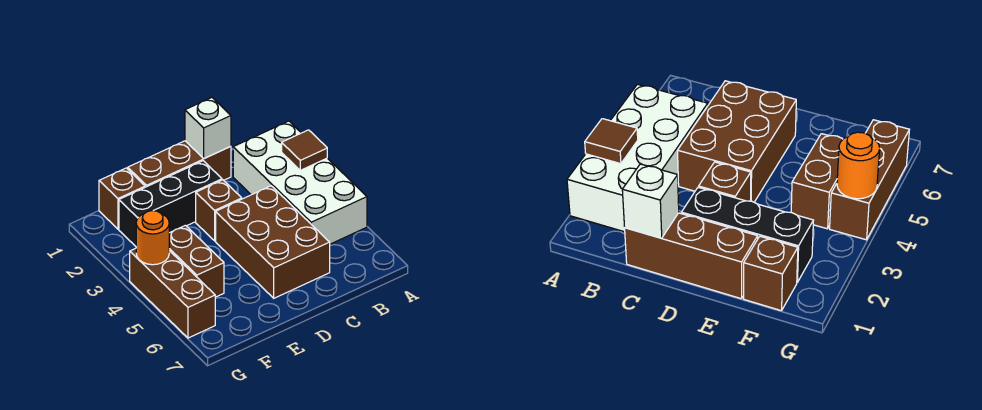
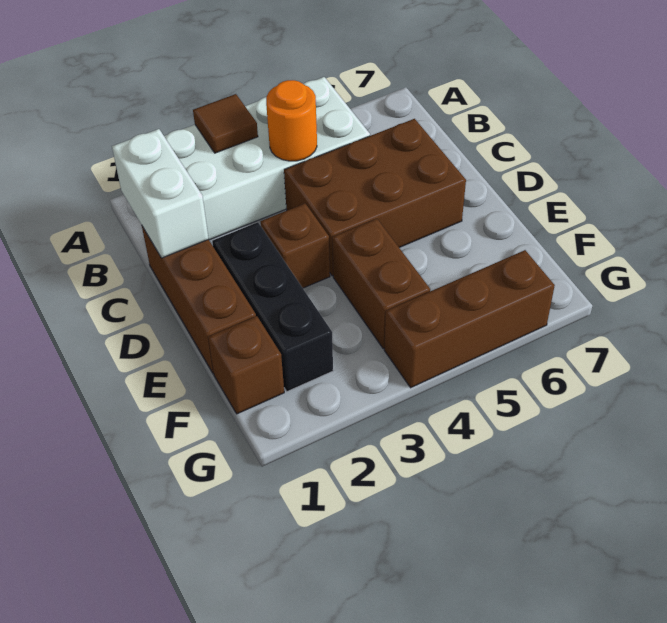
white 1x1 brick [185,98,231,158] -> white 1x2 brick [112,129,209,258]
brown 1x2 brick [169,225,224,297] -> brown 1x2 brick turned to [332,219,430,349]
orange 1x1 round brick [136,211,169,265] -> orange 1x1 round brick moved to [266,80,317,161]

